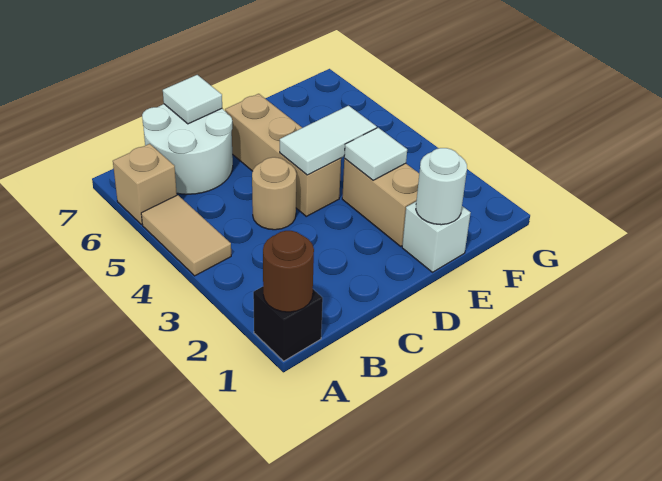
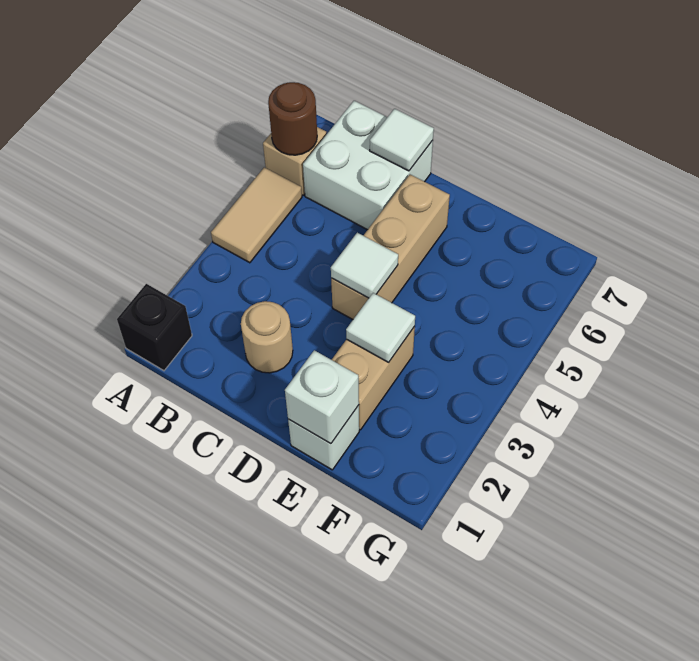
brown 1x1 round brick [263,231,314,312] -> brown 1x1 round brick moved to [268,82,317,155]
white 2x2 round brick [142,104,233,194] -> white 2x2 brick [303,101,433,230]
tan 1x1 round brick [252,157,296,230] -> tan 1x1 round brick moved to [241,301,293,373]
white 1x2 tile [280,106,377,175] -> white 1x1 tile [331,233,398,298]
white 1x1 round brick [416,148,467,225] -> white 1x1 brick [285,350,359,444]

